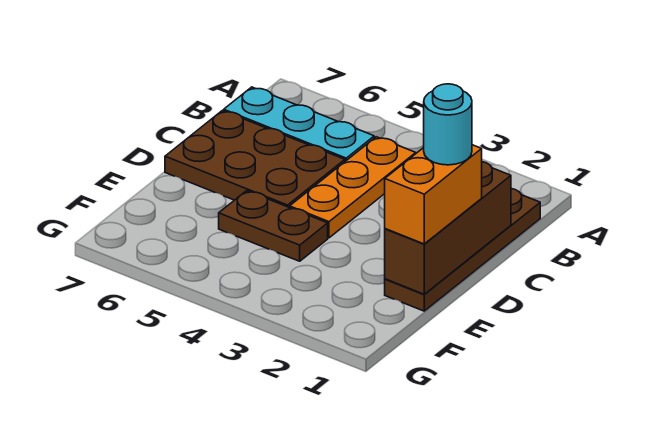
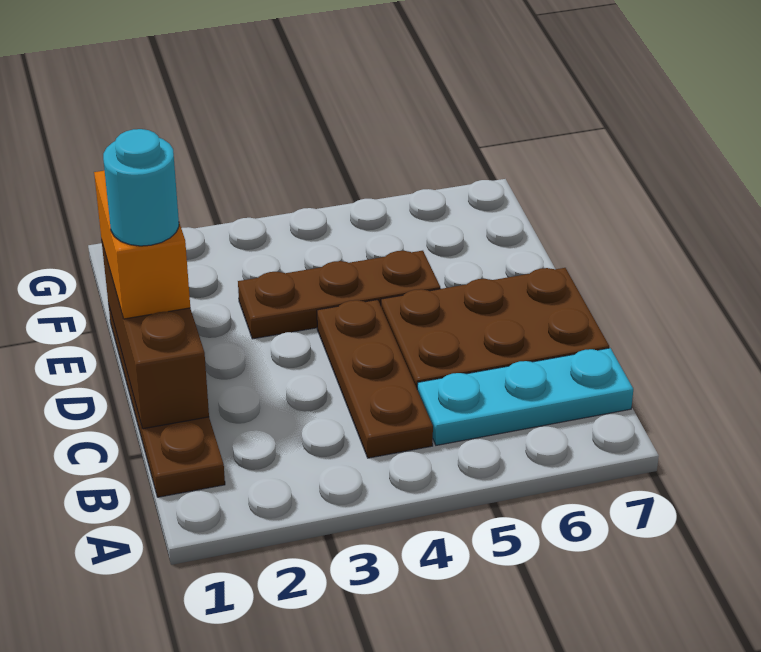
orange 1x3 plate [290,137,416,238] -> brown 1x3 plate [317,300,433,458]
brown 1x2 plate [219,191,328,261] -> brown 1x3 plate [238,251,440,339]

